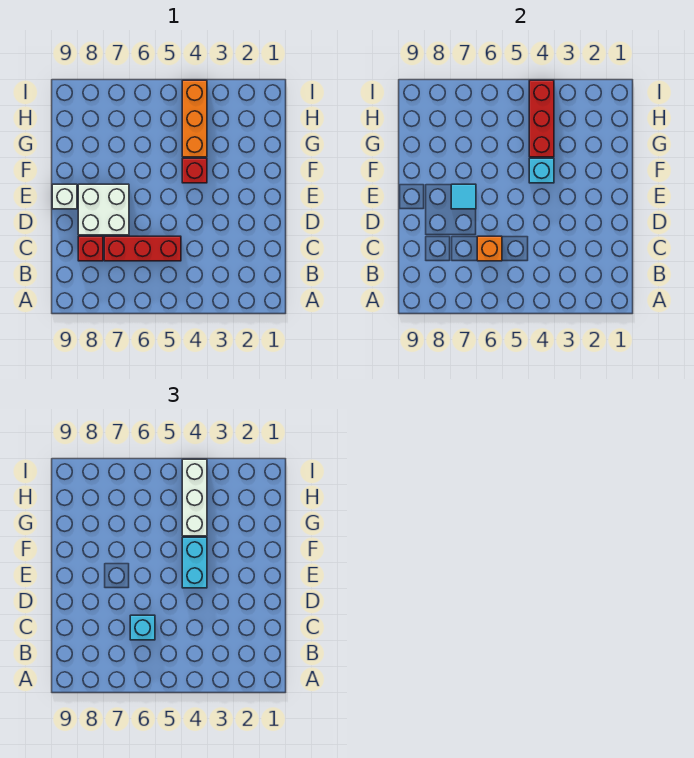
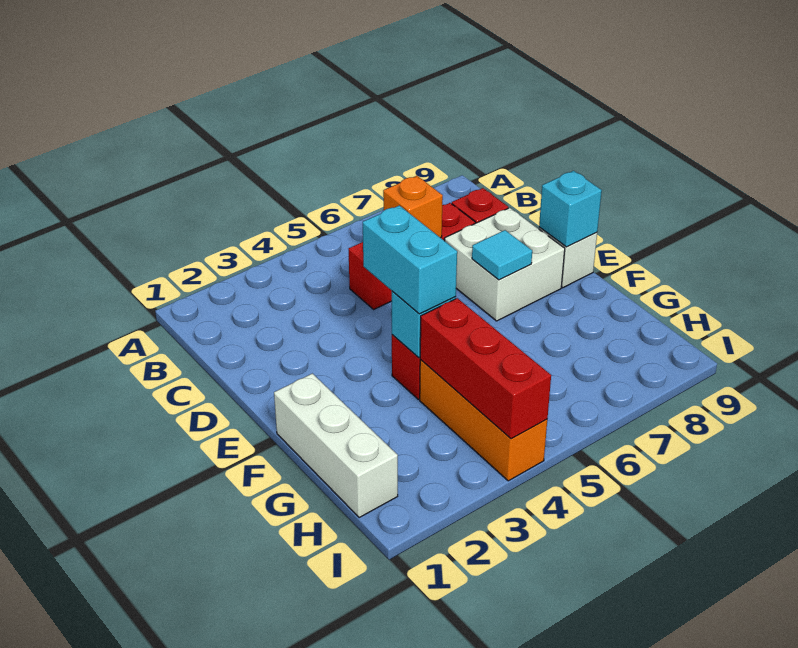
cyan 1x1 brick [130,615,155,640] -> cyan 1x1 brick moved to [539,171,602,247]
white 1x3 brick [182,459,207,536] -> white 1x3 brick moved to [274,373,398,518]

